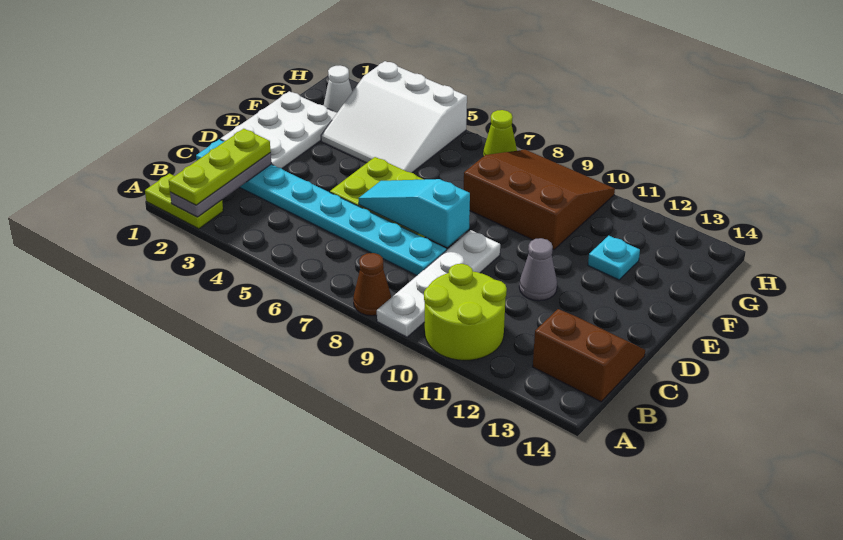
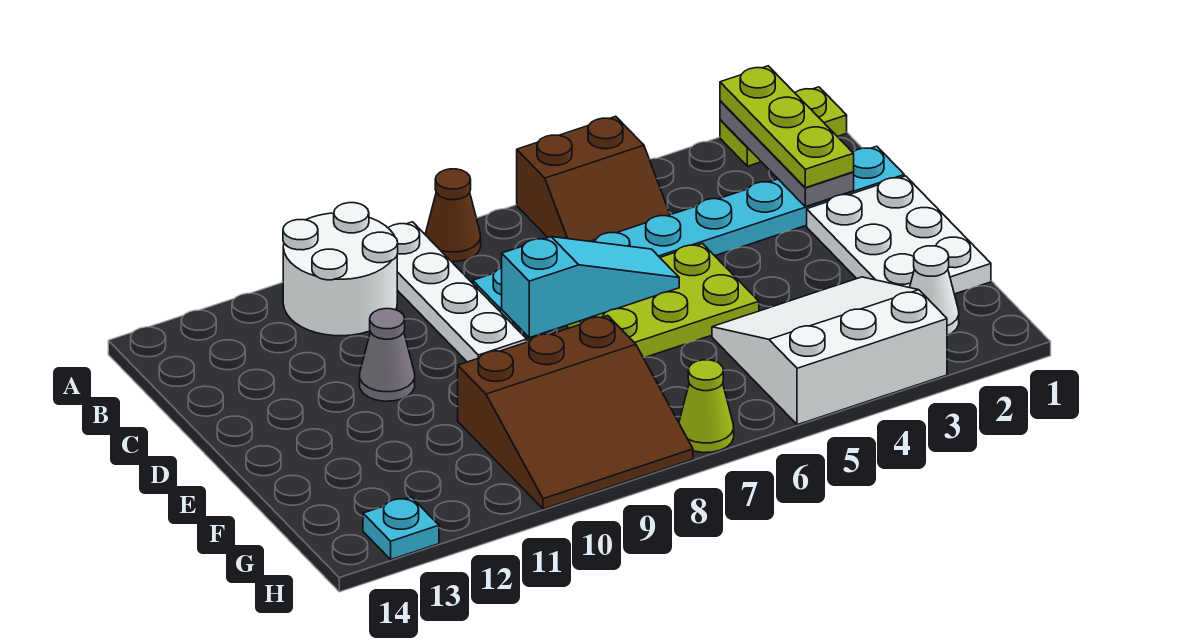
lime 2x2 round brick [424,264,507,360] -> white 2x2 round brick [283,203,398,336]
brown 2x2 slope [533,309,645,402] -> brown 2x2 slope moved to [517,116,670,241]
cyan 1x1 plate [588,236,640,280] -> cyan 1x1 plate moved to [363,497,439,559]

